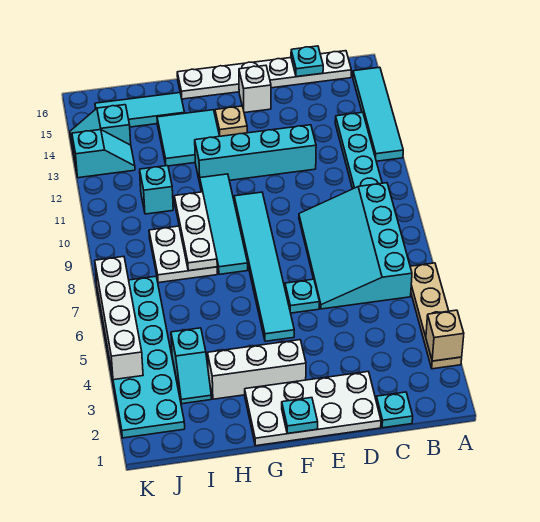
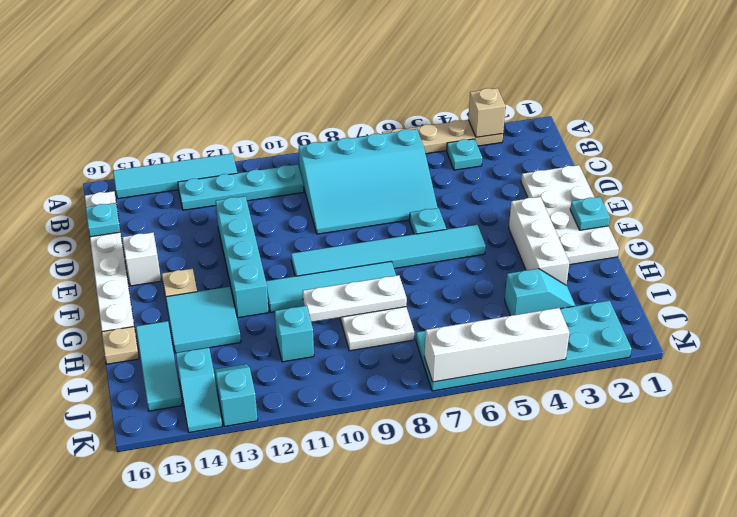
cyan 1x1 plate [376,392,413,428] -> cyan 1x1 plate moved to [447,139,482,170]
none -> tan 1x1 plate [102,327,139,364]

